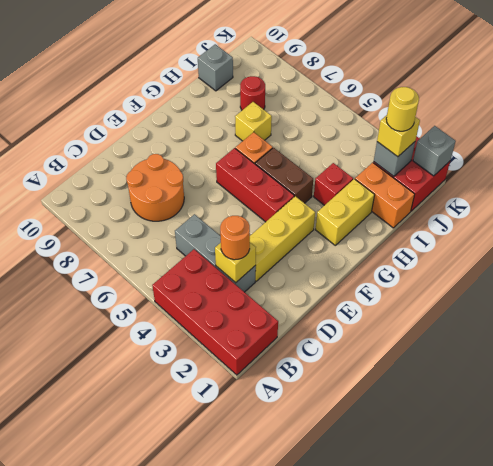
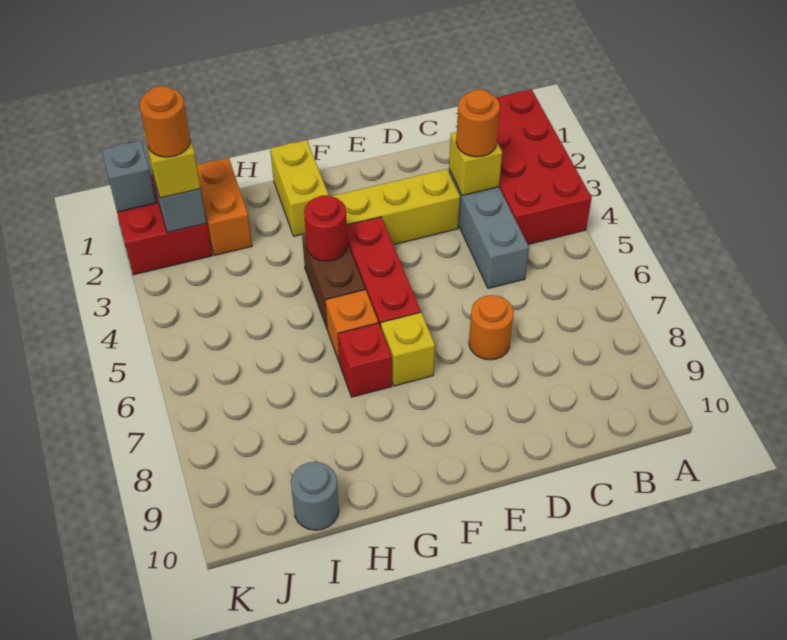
orange 2x2 round brick [126,154,184,221] -> orange 1x1 round brick [469,295,514,360]
yellow 1x2 brick [316,179,374,245] -> yellow 1x2 brick turned to [270,140,329,236]
red 1x1 brick [314,163,353,205] -> red 1x1 brick moved to [338,323,392,397]
yellow 1x1 brick [235,102,272,141] -> yellow 1x1 brick moved to [381,312,435,386]
red 1x1 round brick [240,76,265,110] -> red 1x1 round brick moved to [304,195,348,261]
grey 1x1 brick [198,44,233,91] -> grey 1x1 round brick [291,462,339,530]
yellow 1x1 round brick [386,87,419,131] -> orange 1x1 round brick [140,86,190,157]

